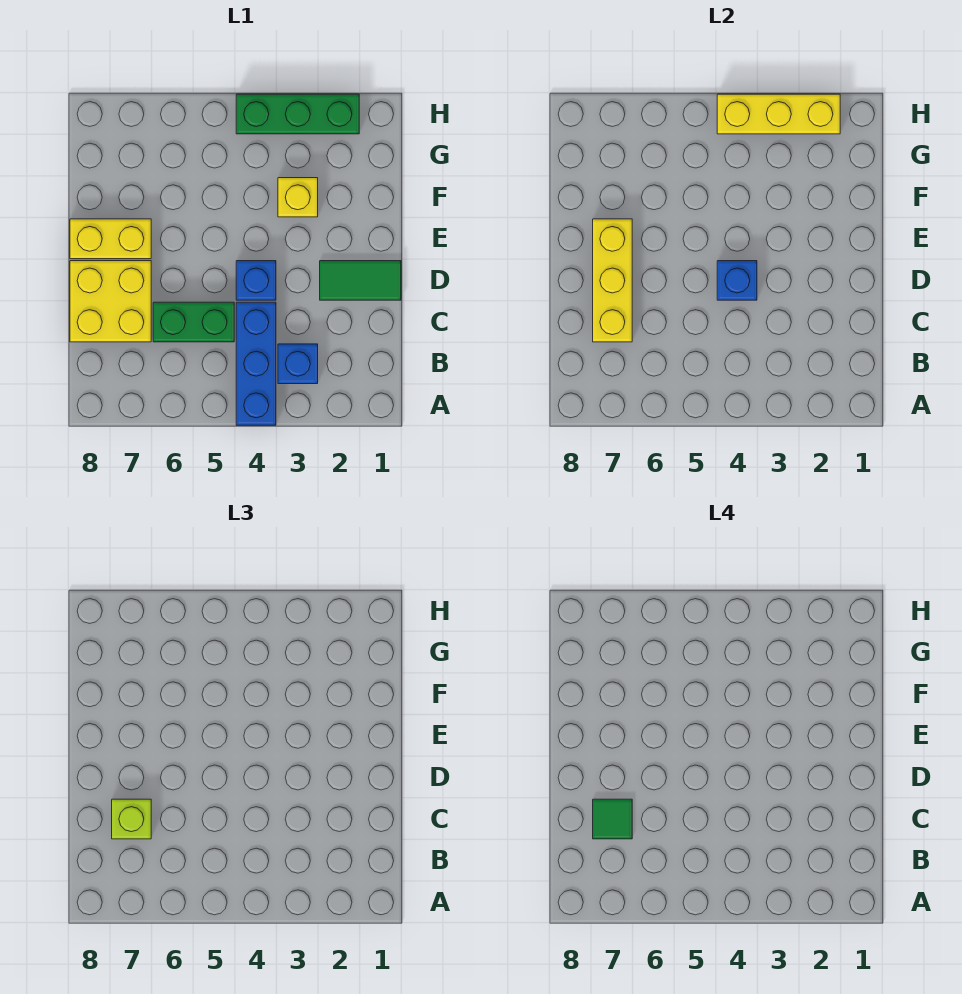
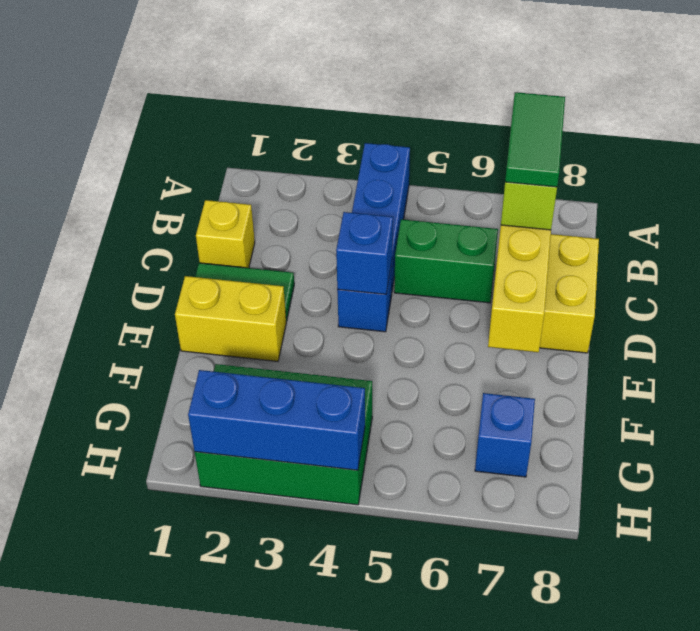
blue 1x1 brick [278,344,318,384] -> blue 1x1 brick moved to [475,393,535,477]
green 1x1 tile [593,799,632,839] -> green 1x2 tile [505,92,565,187]
yellow 1x2 brick [70,219,151,259] -> yellow 1x2 brick moved to [175,276,286,361]
yellow 1x1 brick [278,178,318,217] -> yellow 1x1 brick moved to [196,200,255,268]
green 1x3 brick [236,94,359,134] -> green 2x3 brick [195,364,372,505]
yellow 1x3 brick [717,94,840,134] -> blue 1x3 brick [188,370,365,470]

